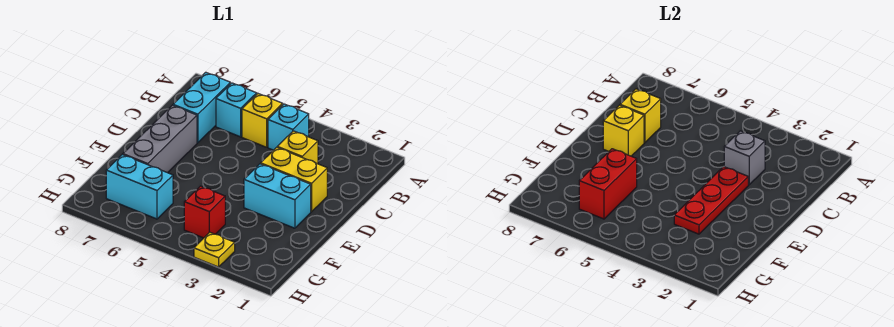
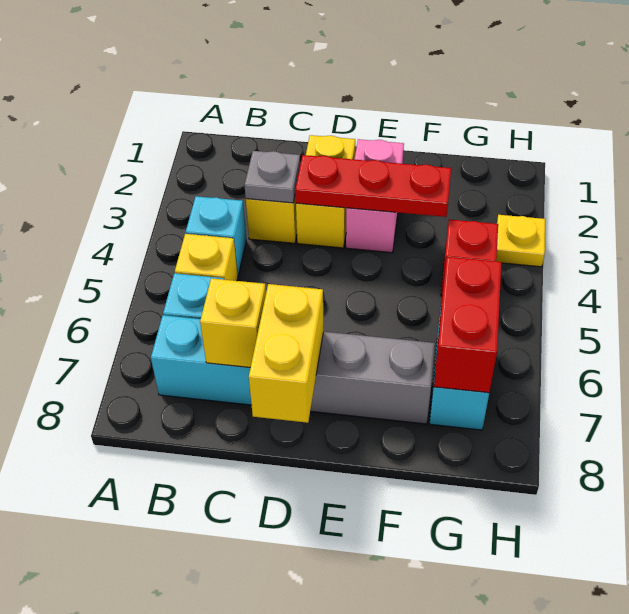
grey 1x1 brick [724,131,765,185] -> grey 1x1 plate [244,151,300,203]
yellow 1x1 brick [603,105,644,156] -> yellow 1x2 brick [249,284,324,423]
cyan 1x2 brick [244,164,311,228] -> pink 1x2 brick [346,139,404,253]
red 1x2 brick [579,149,637,219] -> red 1x2 brick turned to [434,257,502,393]

